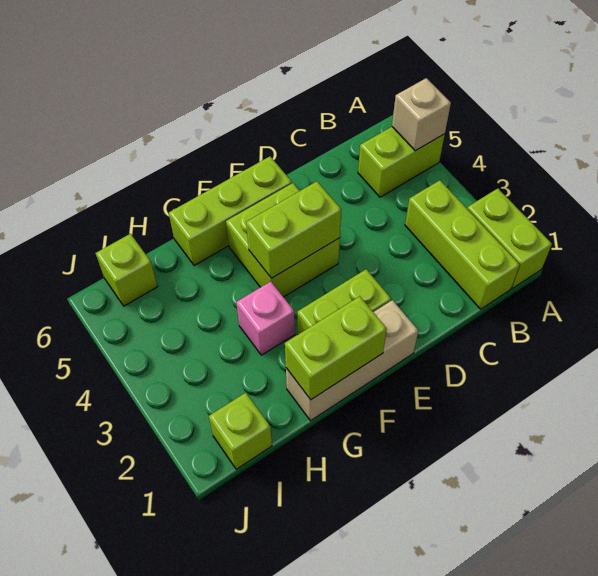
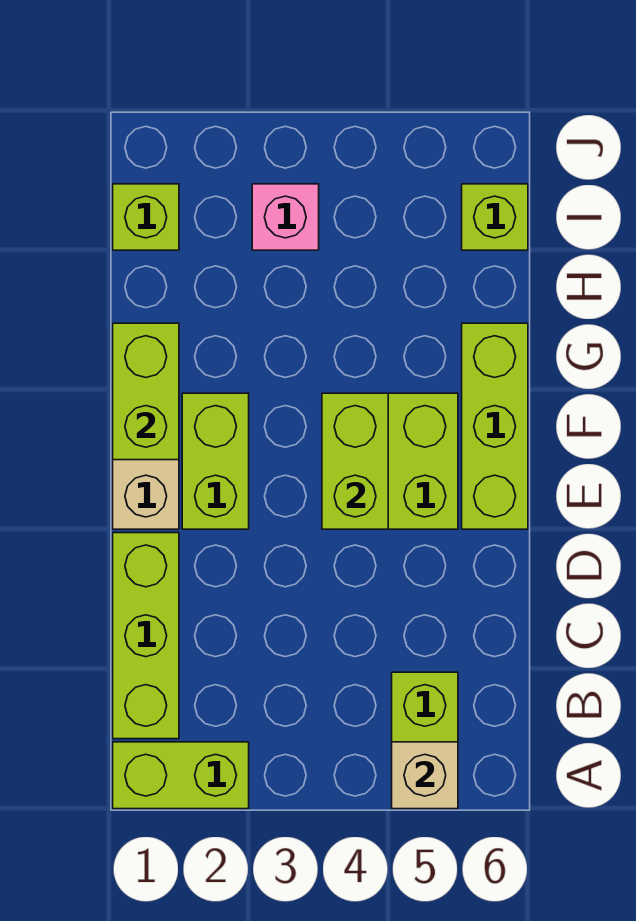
lime 1x3 brick [405,180,520,309] -> lime 1x3 brick turned to [113,533,179,739]
pink 1x1 brick [236,281,295,355] -> pink 1x1 brick moved to [252,184,319,250]

